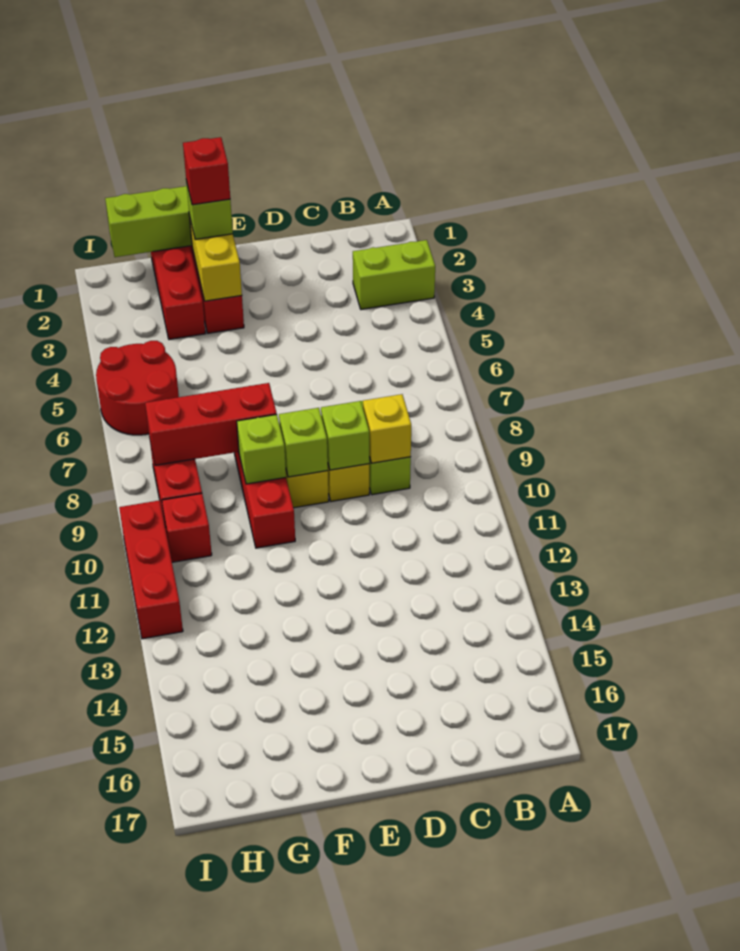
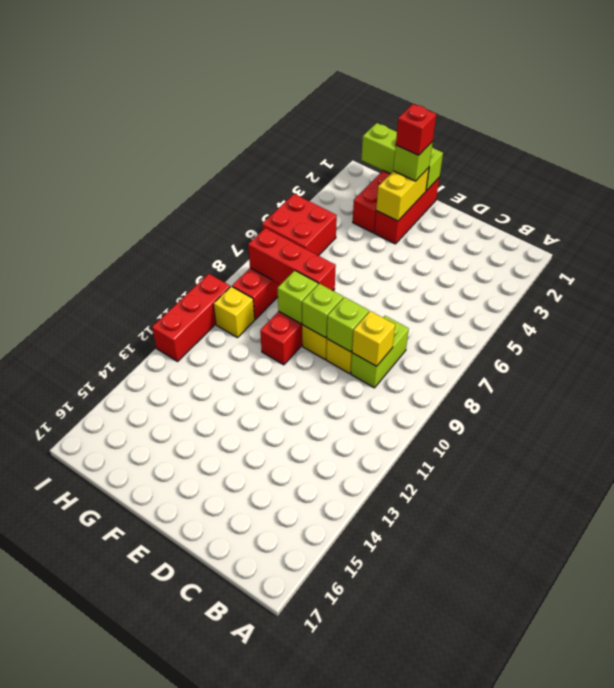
lime 1x2 brick [353,240,435,309] -> none
red 2x2 round brick [96,341,179,435] -> red 2x2 brick [262,194,337,256]
red 1x1 brick [162,493,212,562] -> yellow 1x1 brick [214,286,255,338]

